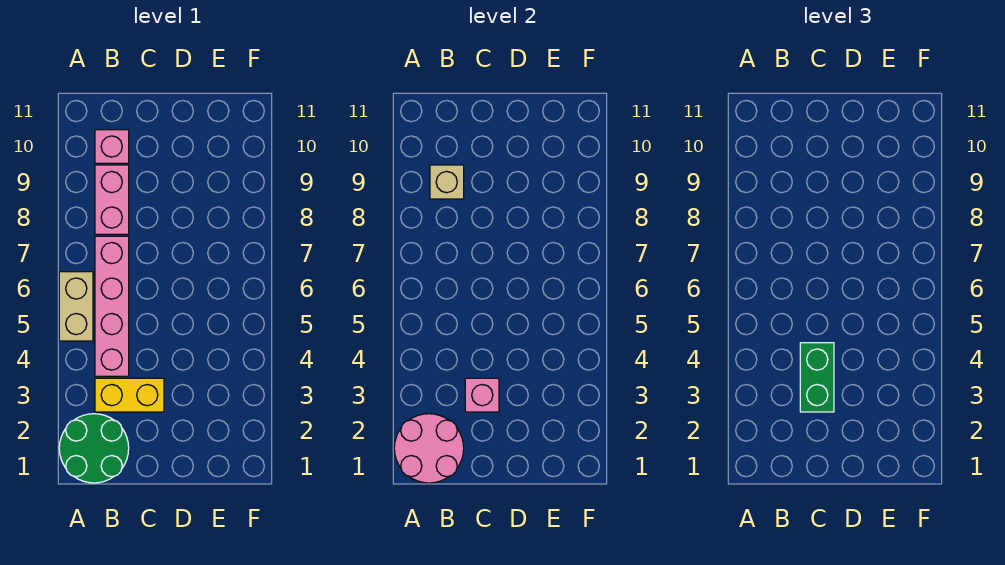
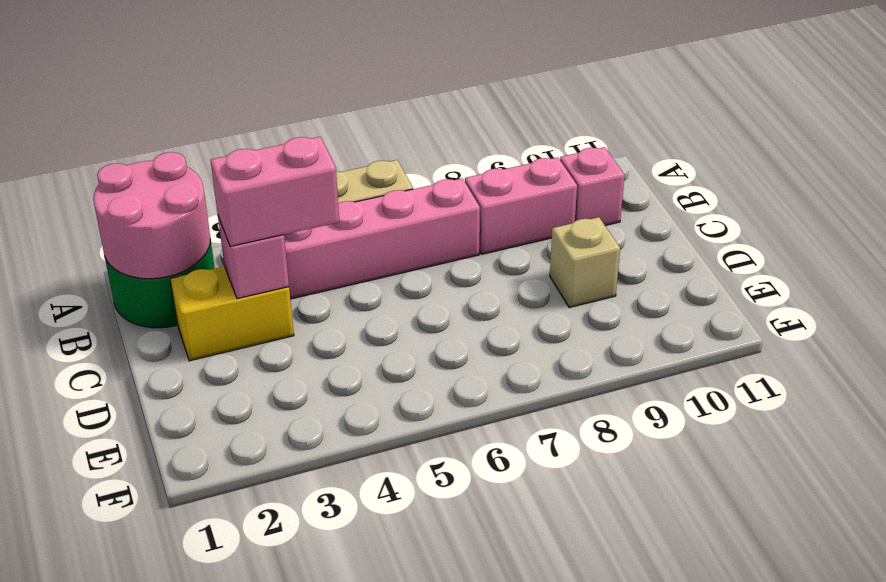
yellow 1x2 brick [95,378,164,412] -> yellow 1x2 brick turned to [170,266,294,361]
tan 1x1 brick [430,165,464,199] -> tan 1x1 brick moved to [550,217,620,308]
green 1x2 brick [800,343,834,412] -> pink 1x2 brick [210,137,339,246]

